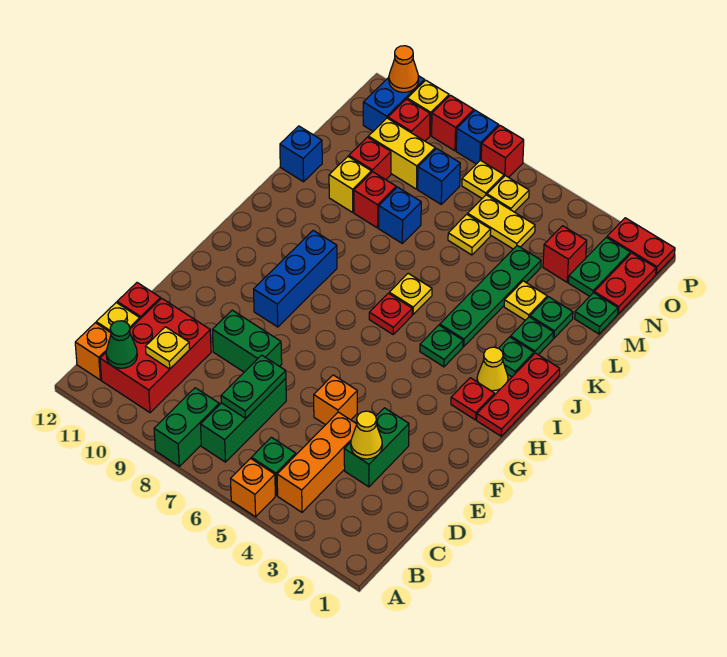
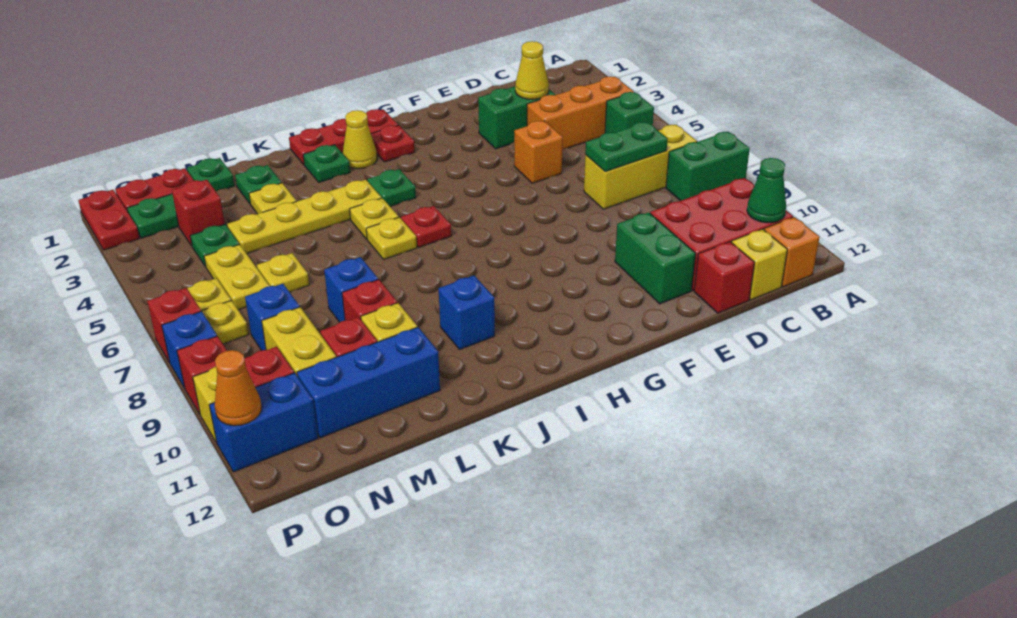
orange 1x1 brick [231,459,275,517] -> none
green 1x3 brick [201,378,286,462] -> yellow 1x3 brick [584,125,697,209]
yellow 1x1 plate [146,327,190,369] -> yellow 1x1 plate moved to [350,198,399,239]
green 1x2 brick [213,310,282,372] -> green 1x2 brick moved to [615,212,696,304]
blue 1x3 brick [254,230,337,327] -> blue 1x3 brick moved to [297,327,440,438]
green 1x4 plate [440,246,541,347] -> yellow 1x4 plate [227,180,382,254]
green 1x1 plate [510,317,554,355] -> green 1x1 plate moved to [190,224,239,267]
blue 1x1 brick [280,126,322,182] -> blue 1x1 brick moved to [439,276,495,350]

